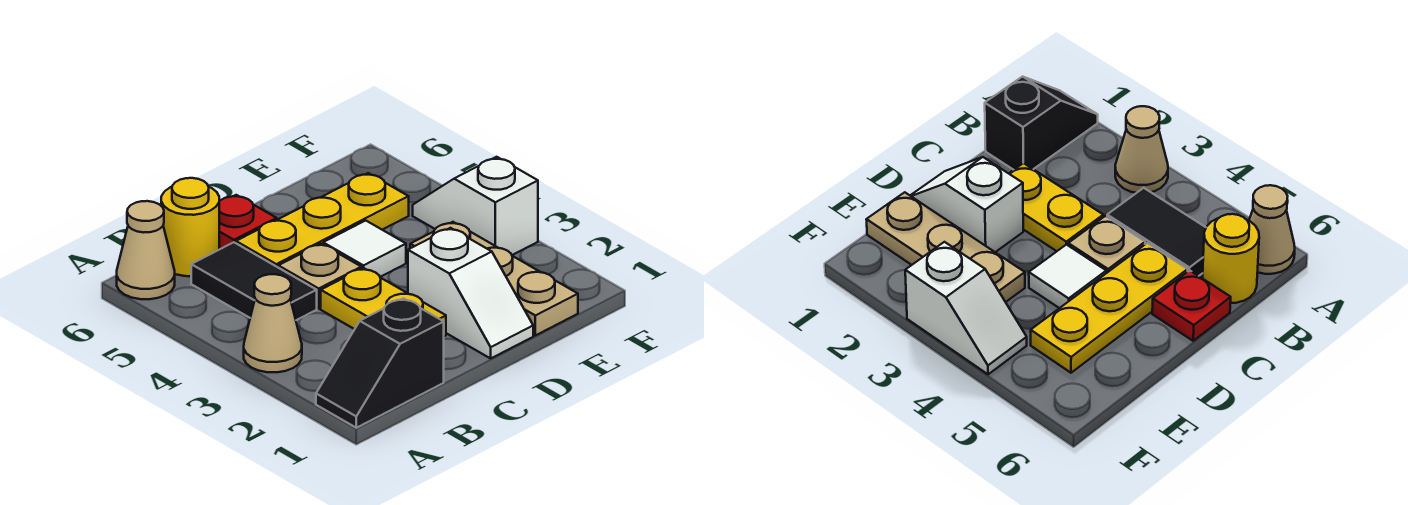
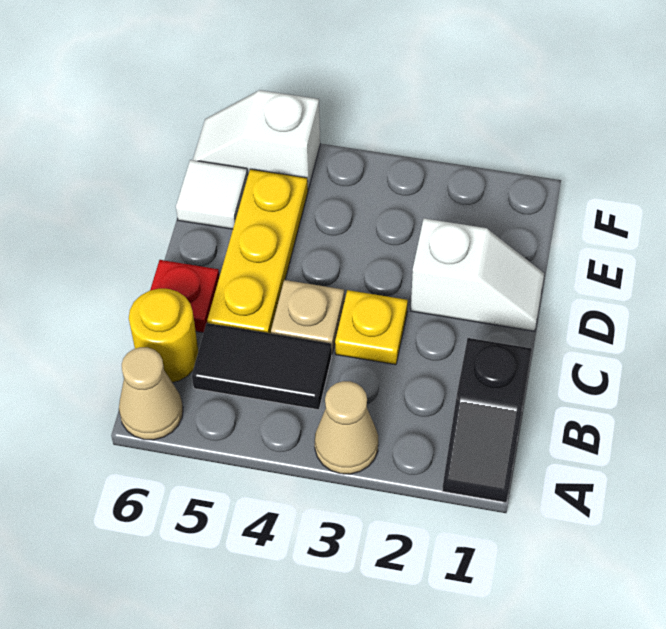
yellow 1x2 plate [321,268,446,336] -> yellow 1x1 plate [335,290,408,365]
white 1x1 tile [323,221,406,277] -> white 1x1 tile moved to [176,160,248,229]
tan 1x3 plate [410,222,578,335] -> none
white 1x2 slope [413,157,538,255] -> white 1x2 slope moved to [193,90,320,190]

